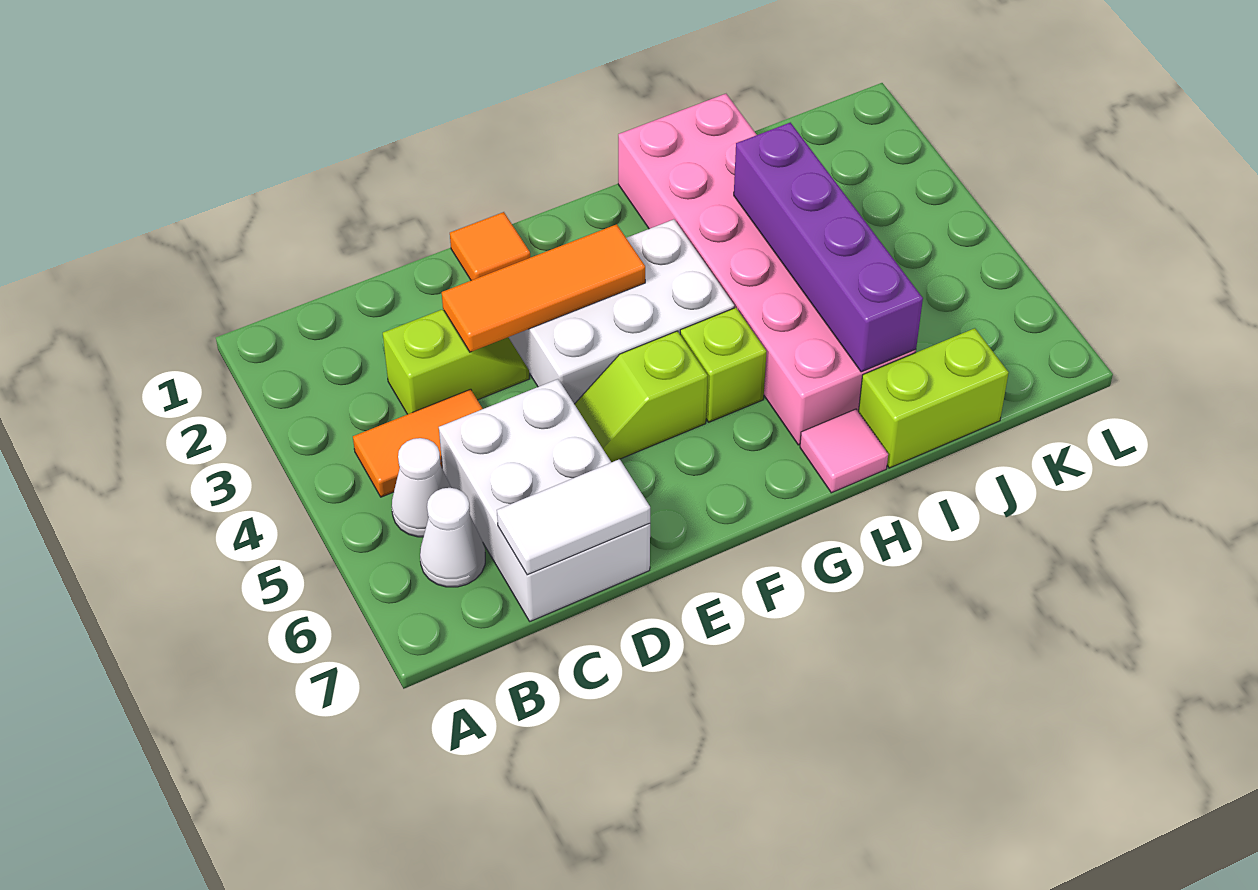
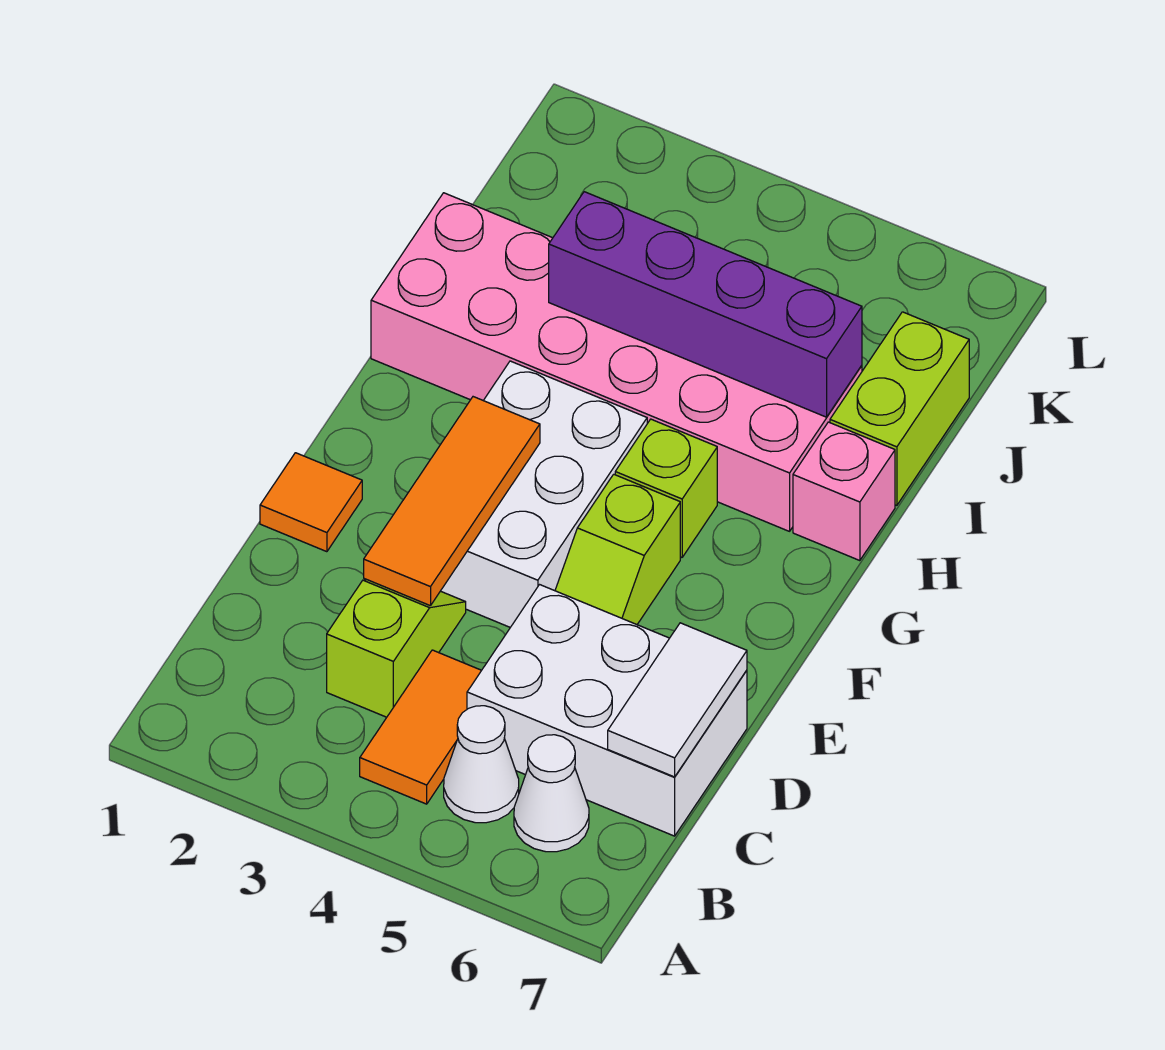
pink 1x1 tile [800,409,888,493] -> pink 1x1 brick [793,422,895,561]

